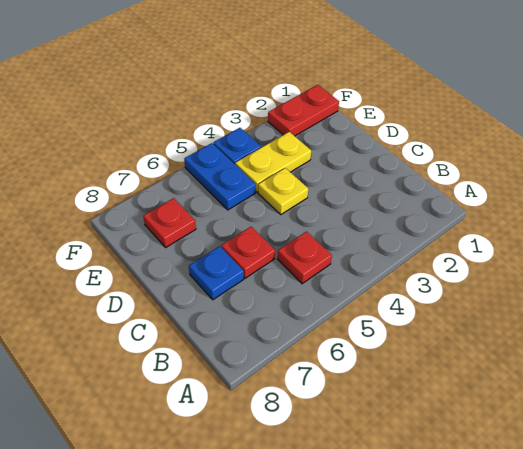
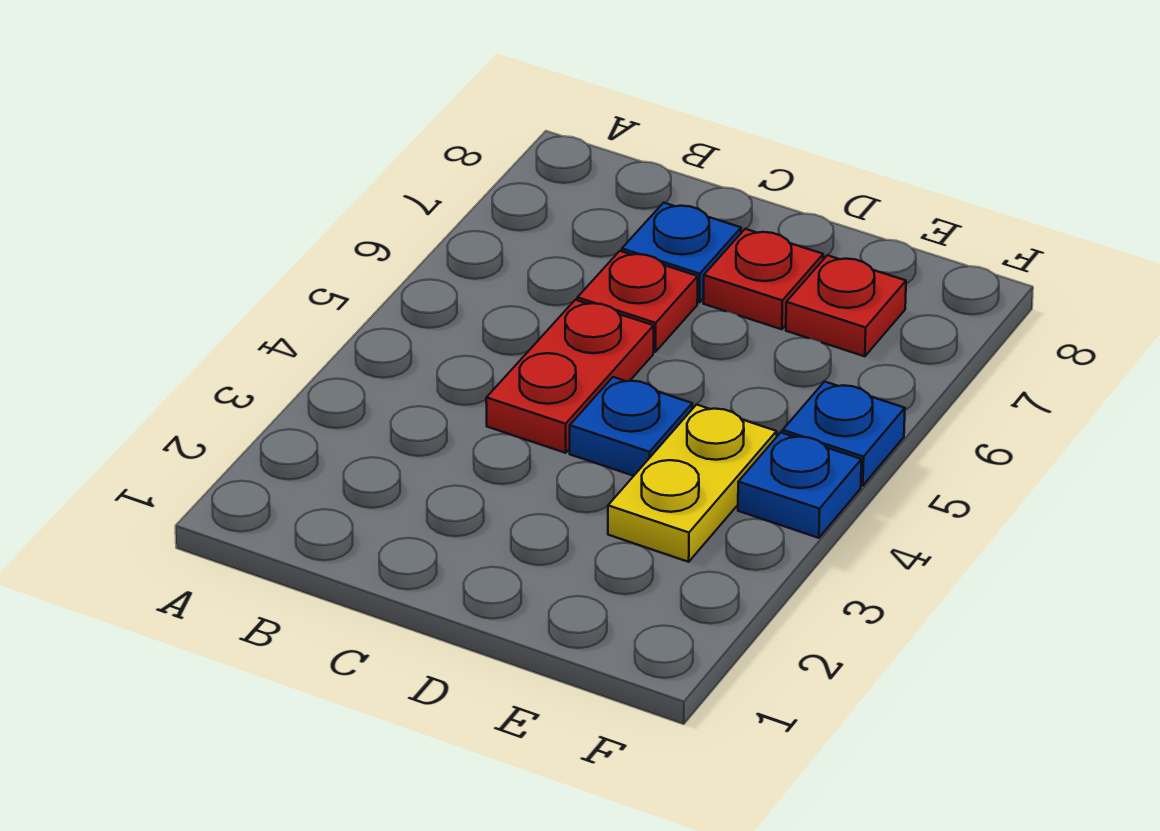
red 1x1 plate [277,232,332,284] -> red 1x1 plate moved to [703,229,823,329]
yellow 1x1 plate [258,168,308,214] -> blue 1x1 plate [570,377,692,476]
blue 1x2 plate [184,143,256,210] -> blue 1x1 plate [783,382,905,486]
red 1x2 plate [268,85,339,136] -> red 1x2 plate moved to [486,300,654,453]

